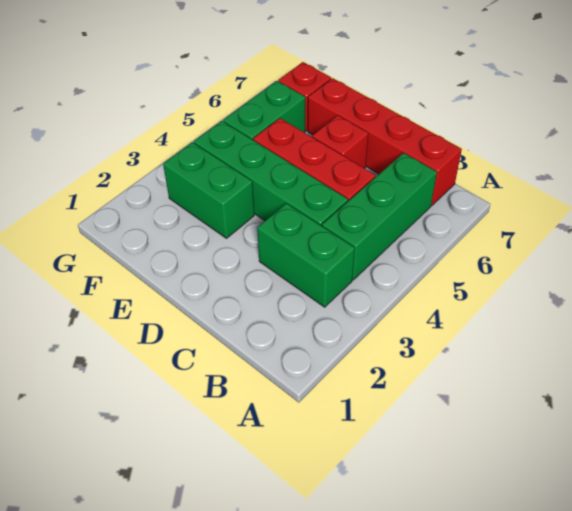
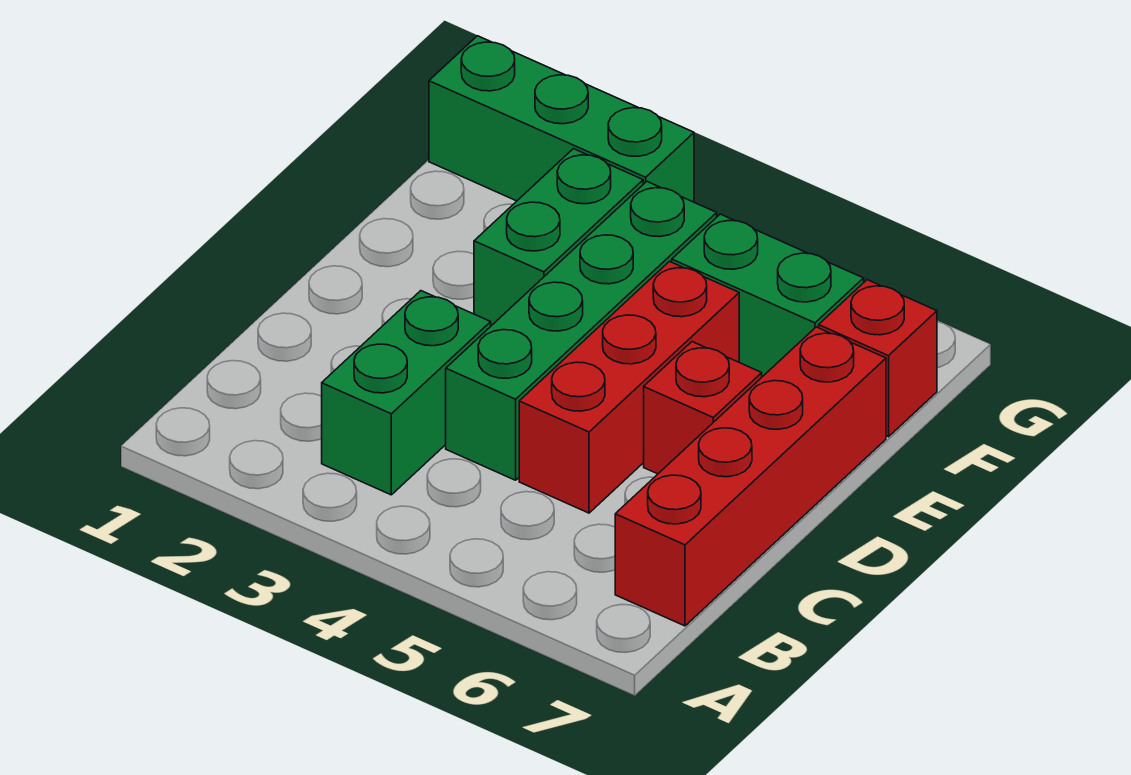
green 1x3 brick [322,153,437,280] -> green 1x3 brick moved to [429,36,694,202]

